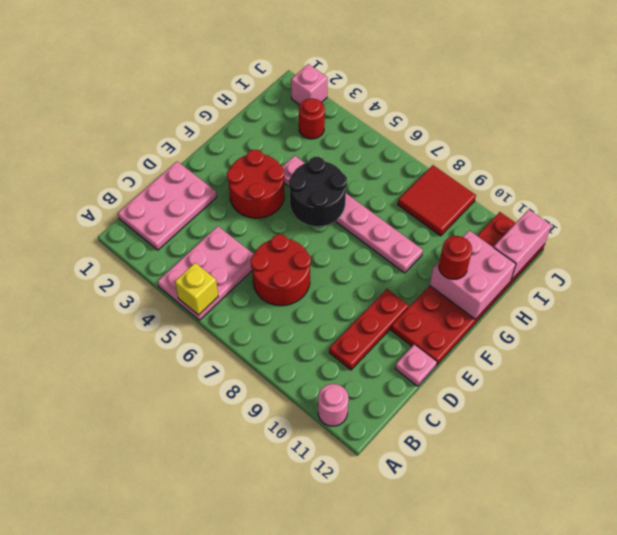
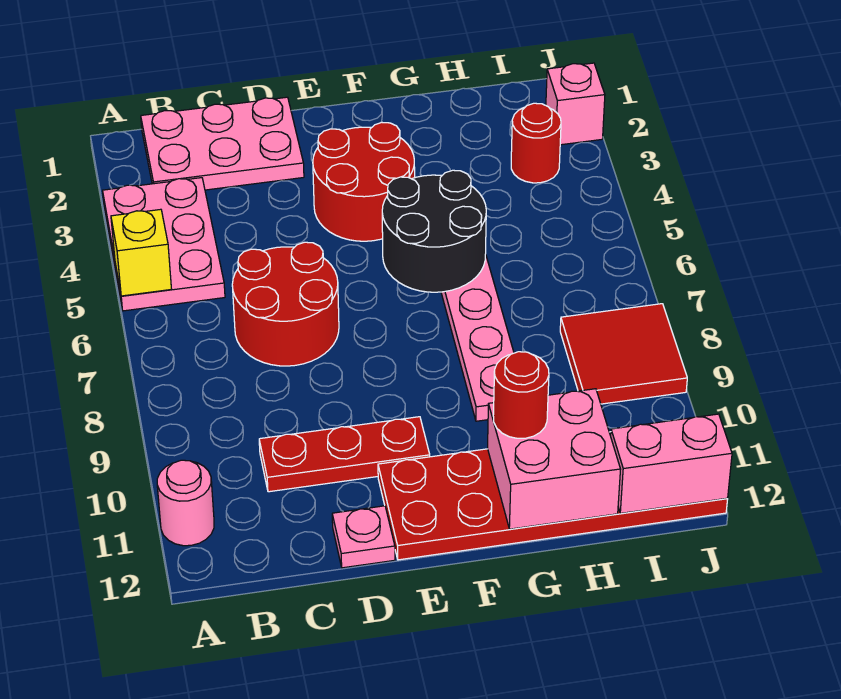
pink 2x3 plate [158,226,254,320] -> pink 2x3 plate turned to [103,178,225,311]

